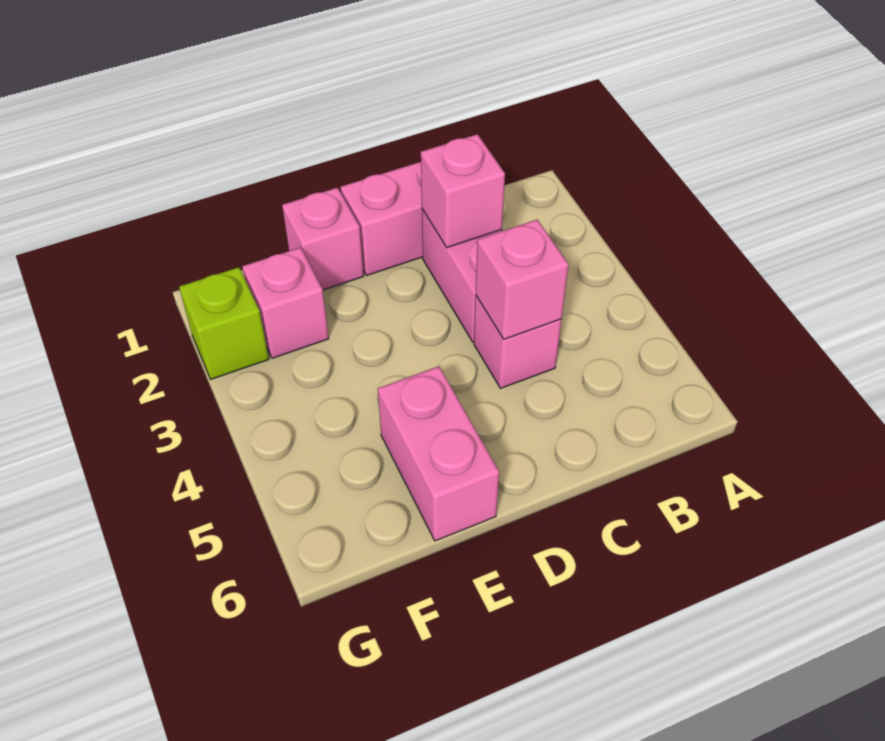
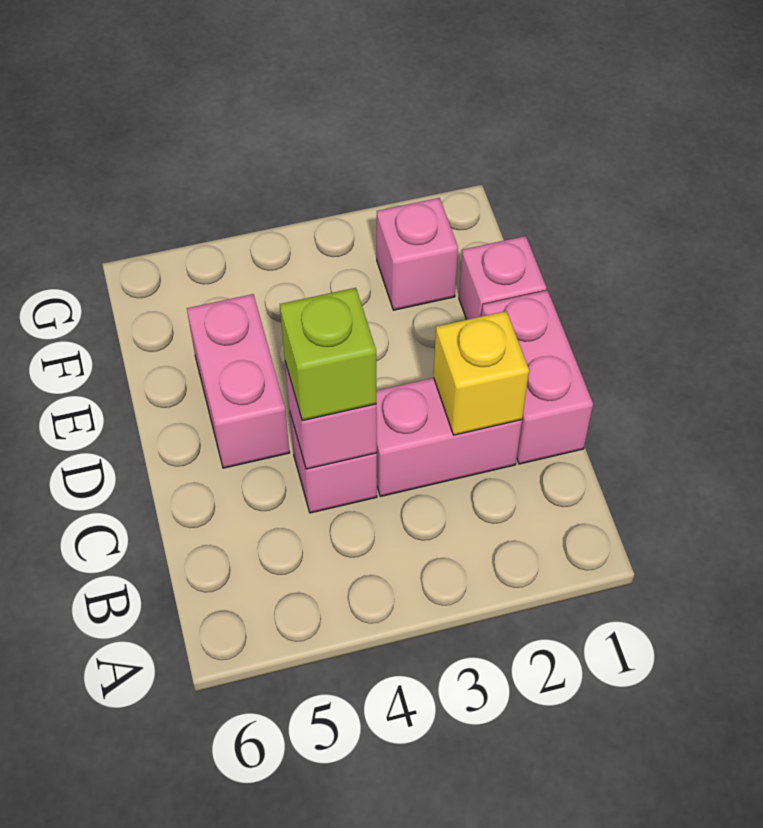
pink 1x1 brick [421,134,505,247] -> yellow 1x1 brick [434,311,529,435]
pink 1x2 brick [378,366,499,541] -> pink 1x2 brick turned to [187,294,290,468]
lime 1x1 brick [179,267,269,379] -> lime 1x1 brick moved to [280,288,376,421]

